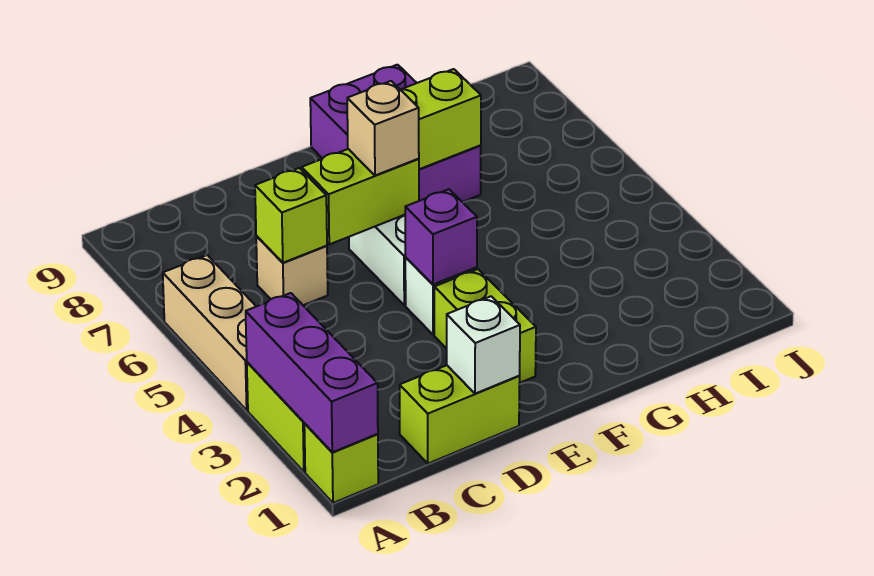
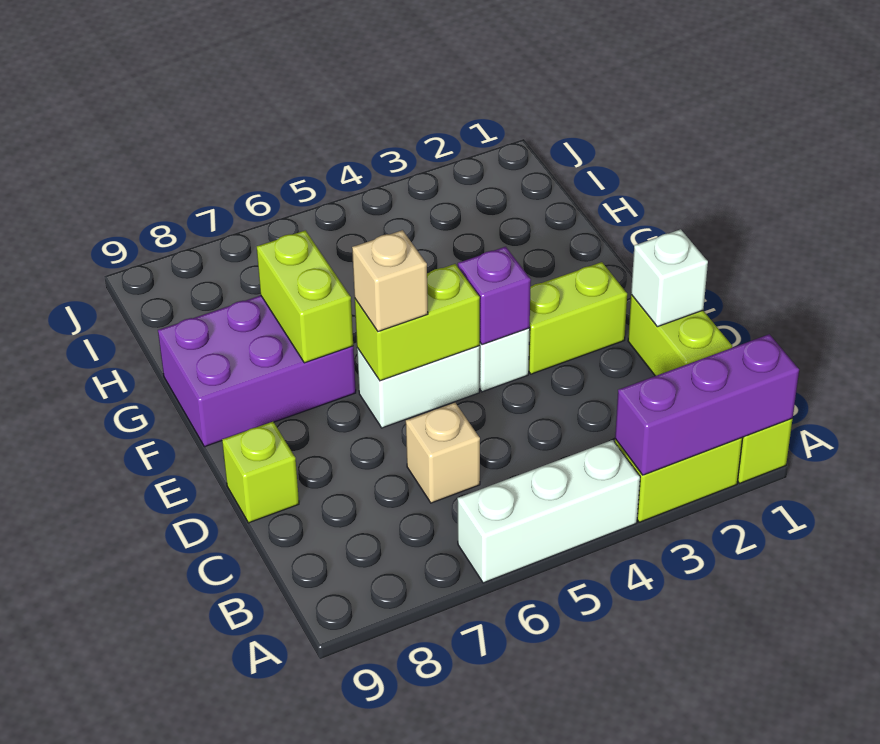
tan 1x3 brick [163,255,256,410] -> white 1x3 brick [458,440,640,583]
lime 1x1 brick [255,168,327,263] -> lime 1x1 brick moved to [222,422,299,523]
lime 1x2 brick [302,149,419,244] -> lime 1x2 brick turned to [355,264,480,381]

